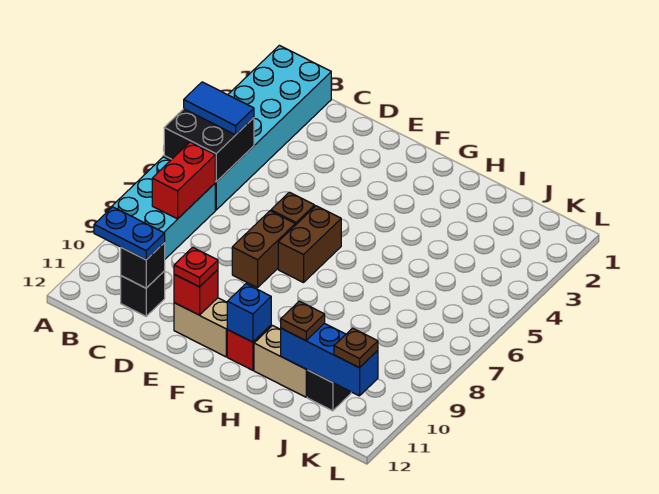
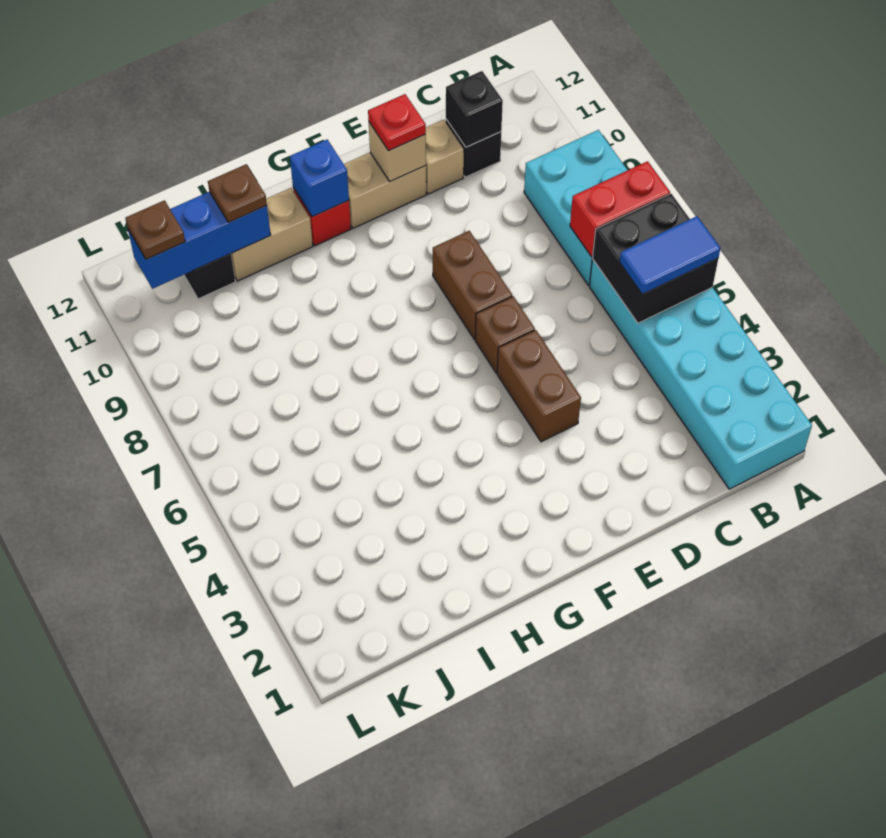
red 1x2 brick [152,142,215,219] -> red 1x2 brick turned to [570,161,670,257]
blue 1x2 plate [94,207,165,260] -> none
none -> tan 1x1 brick [425,120,464,194]
red 1x1 brick [174,270,218,315] -> tan 1x1 brick [369,122,426,181]
brown 1x2 brick [278,206,341,283] -> brown 1x2 brick moved to [497,330,581,442]

